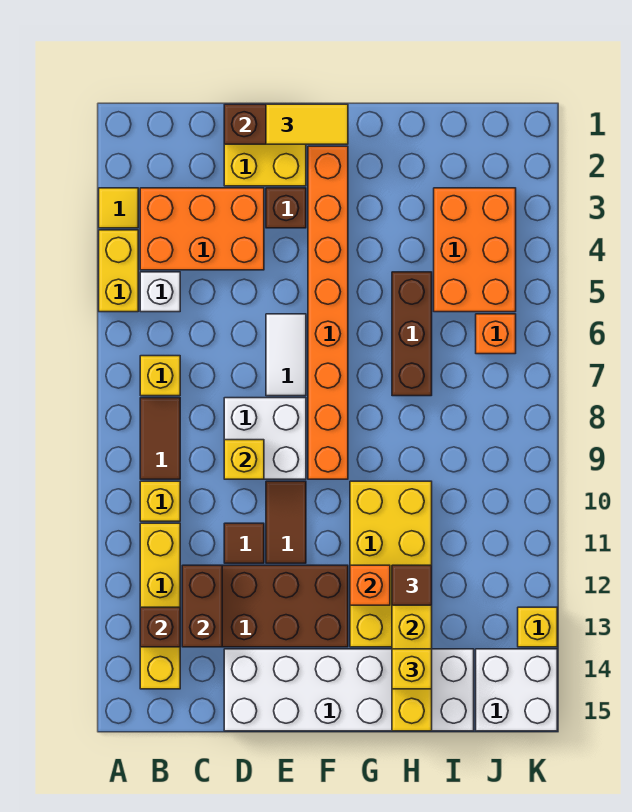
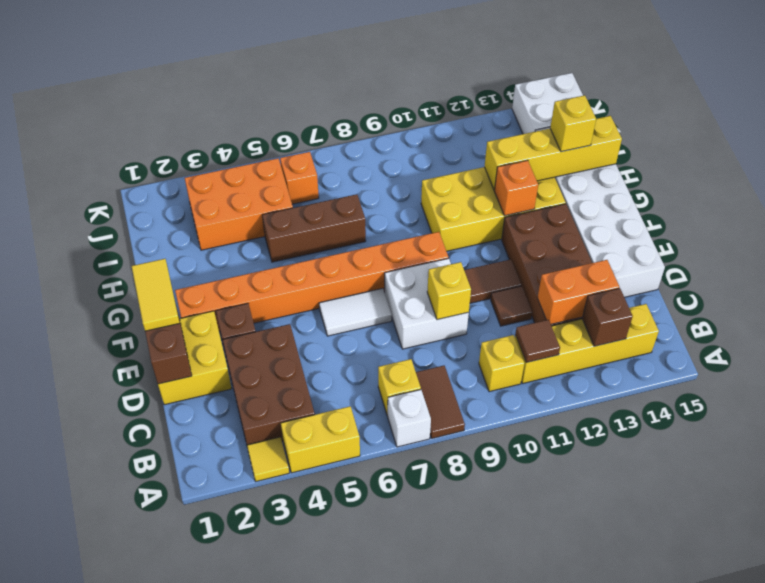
orange 2x3 brick [140,188,264,270] -> brown 2x3 brick [223,324,315,445]
white 1x1 brick [140,272,180,312] -> white 1x1 brick moved to [388,390,431,447]
brown 1x2 tile [140,398,180,479] -> brown 1x2 tile turned to [416,366,465,438]
brown 1x2 brick [182,565,222,647] -> orange 1x2 brick [537,260,619,324]
brown 1x1 tile [392,565,432,605] -> brown 1x1 tile moved to [515,320,560,362]
yellow 1x1 brick [518,607,557,647] -> none

